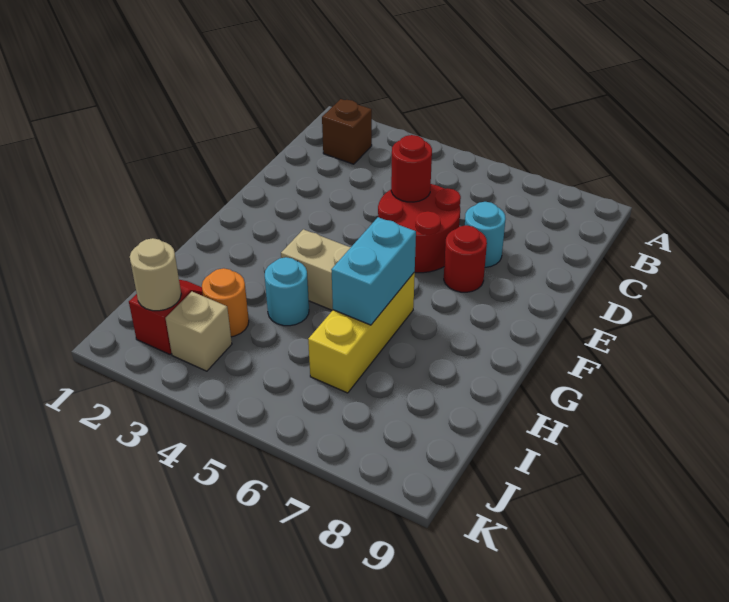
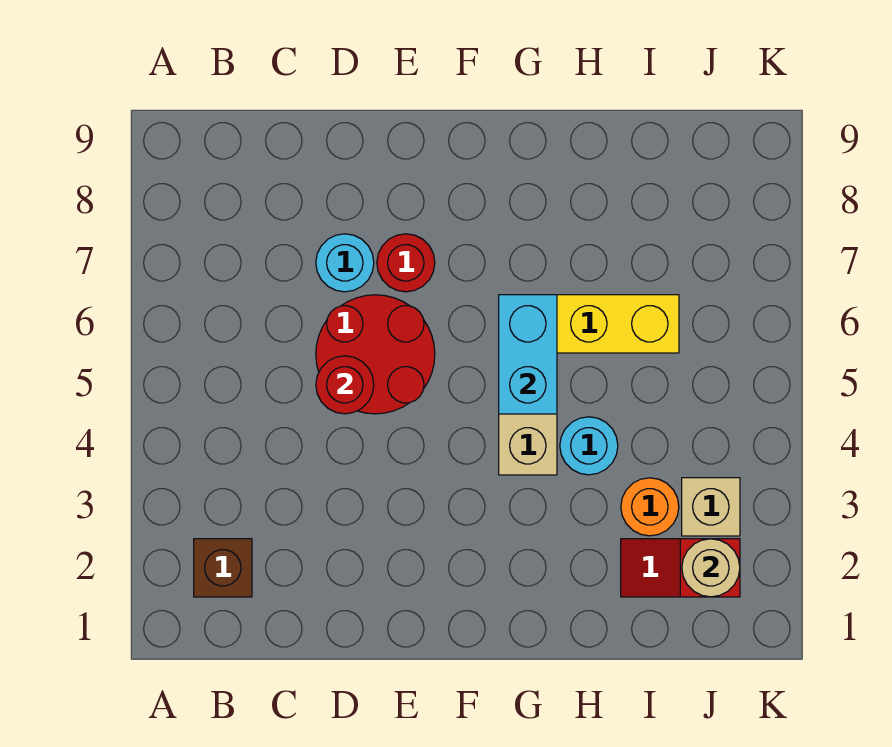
cyan 1x2 brick [331,217,416,325] -> cyan 1x2 brick turned to [499,295,557,414]

